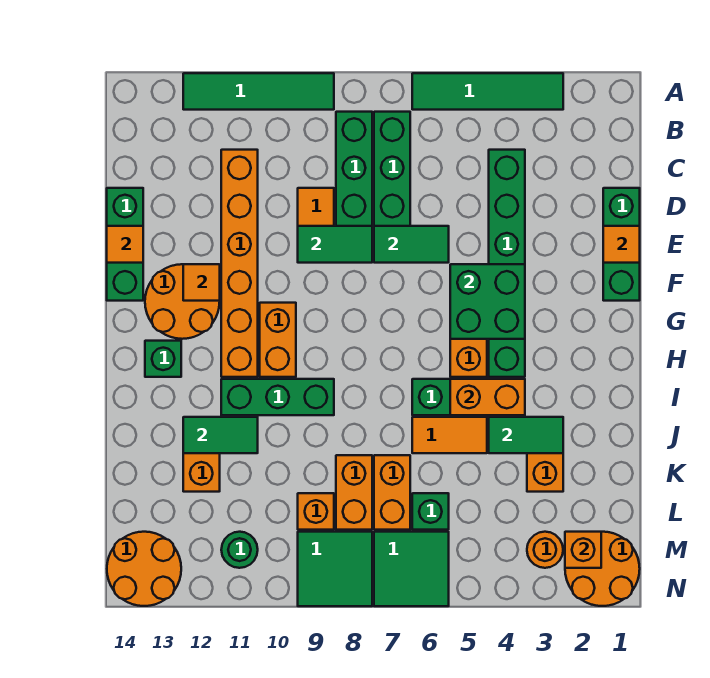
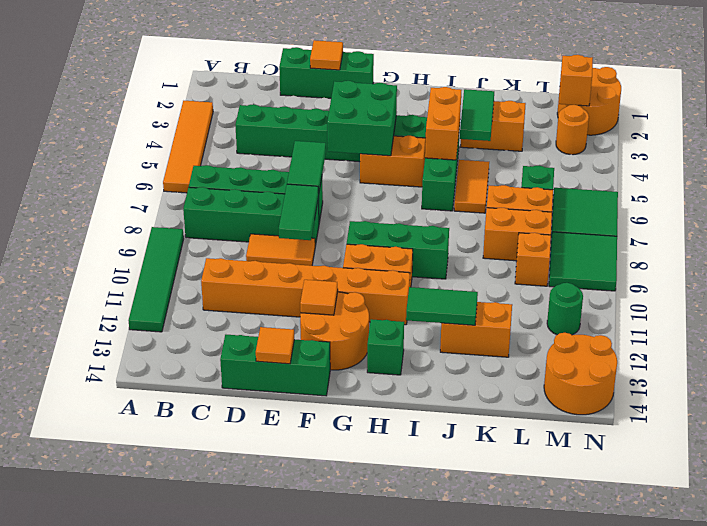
green 1x4 tile [412,73,563,110] -> orange 1x4 tile [163,101,213,193]
green 1x3 brick [221,379,334,415] -> green 1x3 brick turned to [347,221,449,279]
green 1x2 tile [183,417,258,453] -> green 1x2 tile turned to [406,287,478,325]

